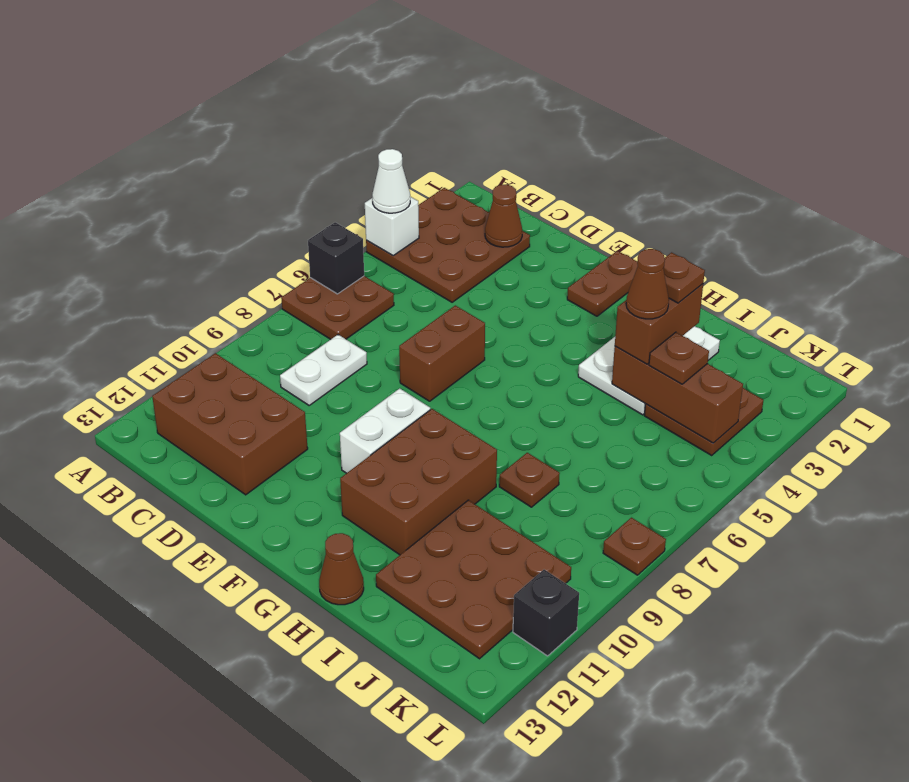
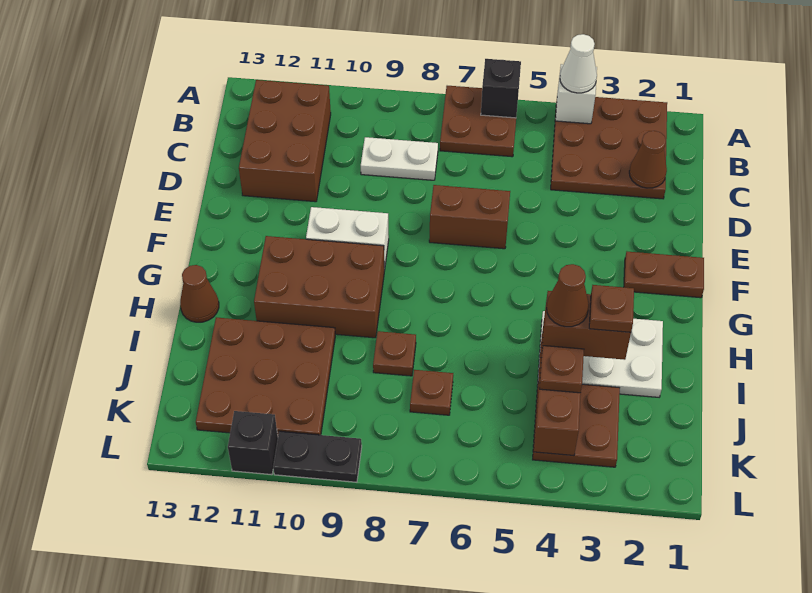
brown 1x1 plate [603,518,666,575] -> brown 1x1 plate moved to [410,370,453,415]
none -> black 1x2 plate [273,431,362,482]

